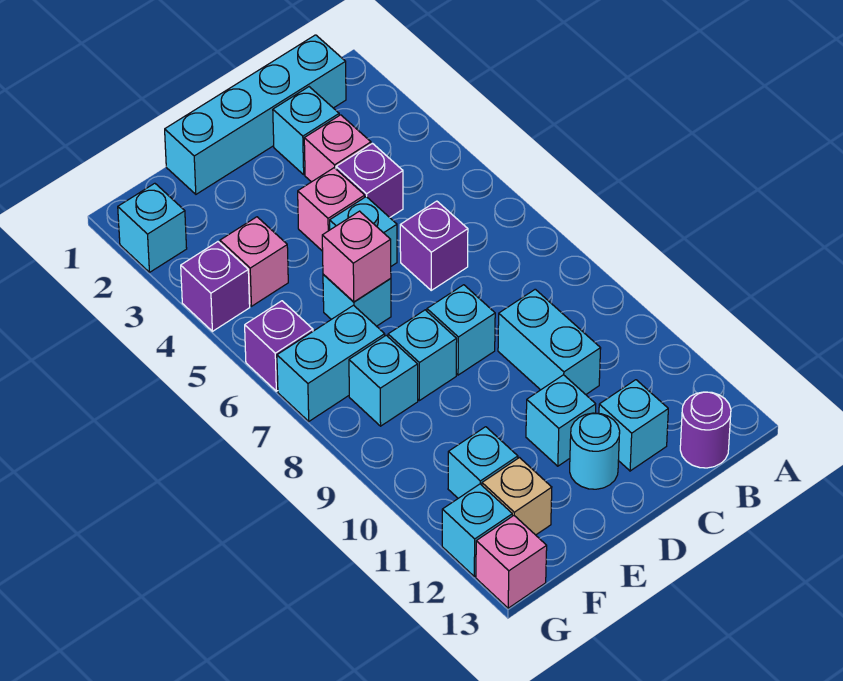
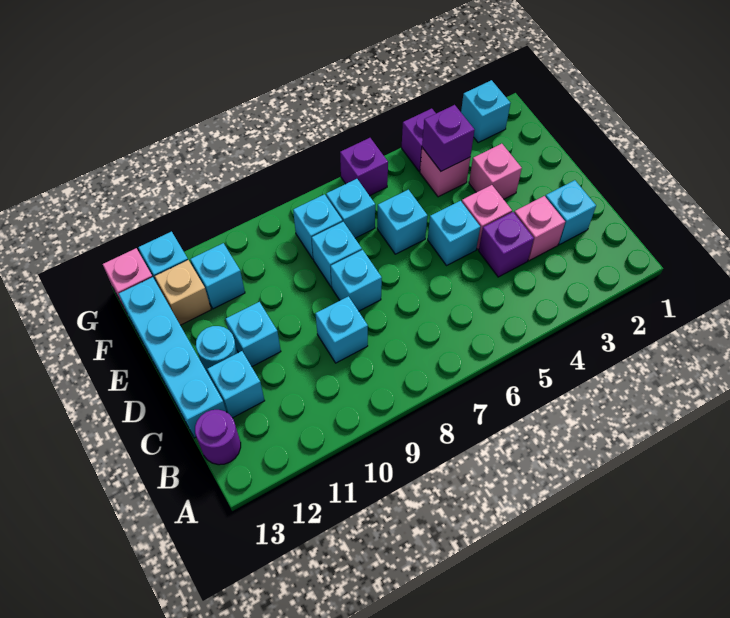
cyan 1x4 brick [165,35,346,194] -> cyan 1x4 brick moved to [119,277,226,438]
purple 1x1 brick [400,201,468,290] -> purple 1x1 brick moved to [422,105,474,171]
cyan 1x2 brick [498,289,601,394] -> cyan 1x1 brick [316,296,368,363]
pink 1x1 brick [322,211,391,302] -> pink 1x1 brick moved to [469,144,522,199]
cyan 1x2 brick [277,305,385,421] -> cyan 1x1 brick [326,179,375,238]

